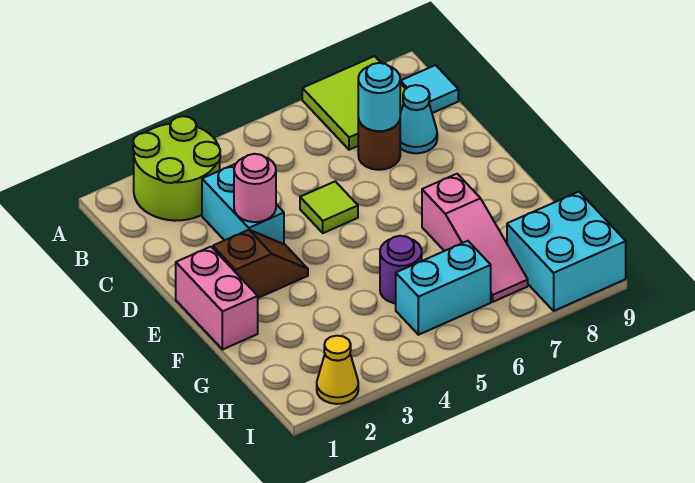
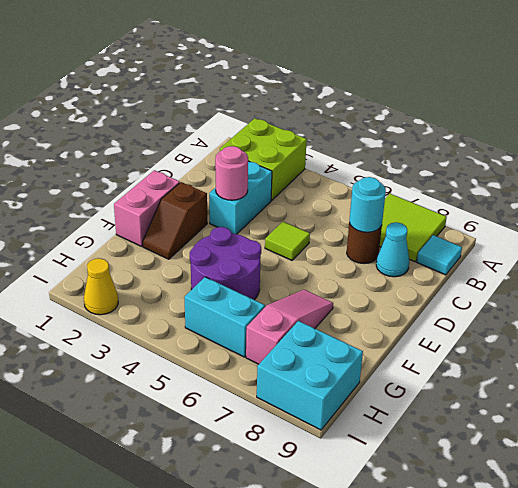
lime 2x2 round brick [133,116,220,221] -> lime 2x2 brick [220,118,307,200]
brown 1x2 slope [213,230,308,298] -> brown 1x2 slope turned to [143,182,207,259]
pink 1x3 slope [422,174,528,302] -> pink 1x3 slope turned to [246,290,333,364]
purple 1x1 round brick [380,236,422,303] -> purple 2x2 round brick [190,227,261,300]

